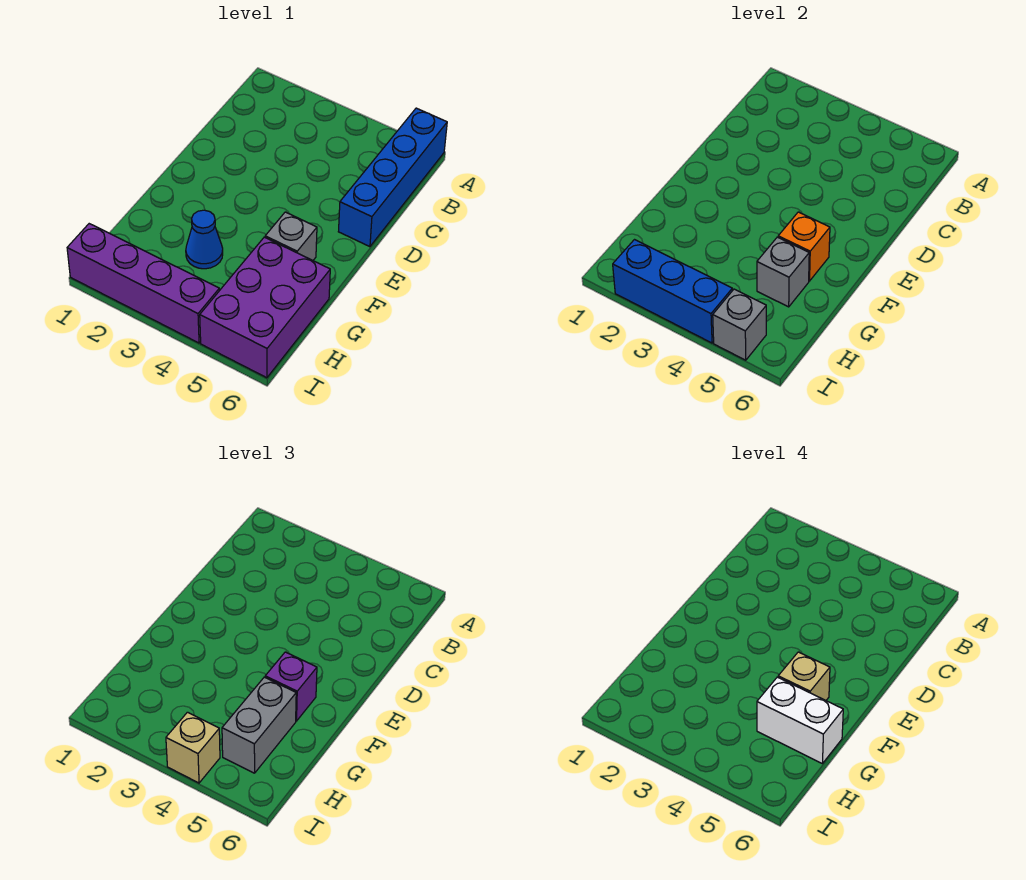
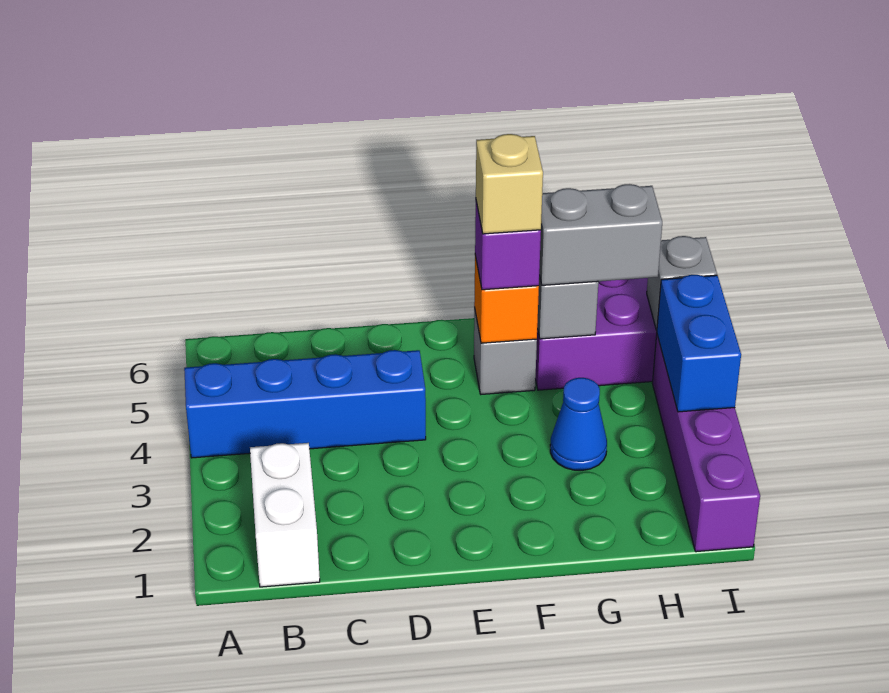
blue 1x4 brick [338,108,447,247] -> blue 1x4 brick moved to [184,350,426,458]
white 1x2 brick [757,677,843,764] -> white 1x2 brick moved to [250,443,320,587]
blue 1x3 brick [613,240,732,343] -> blue 1x2 brick [657,275,741,412]
tan 1x1 brick [166,712,220,783] -> none

